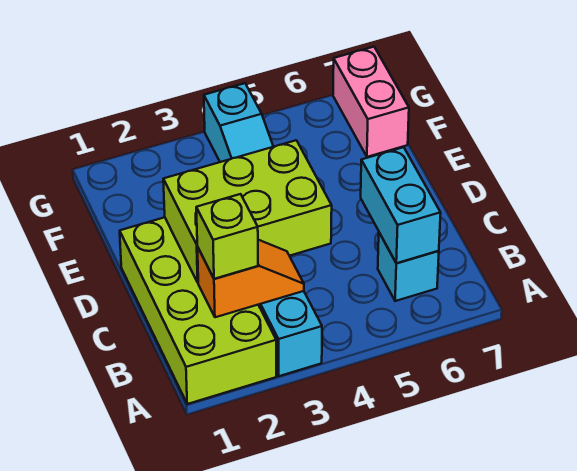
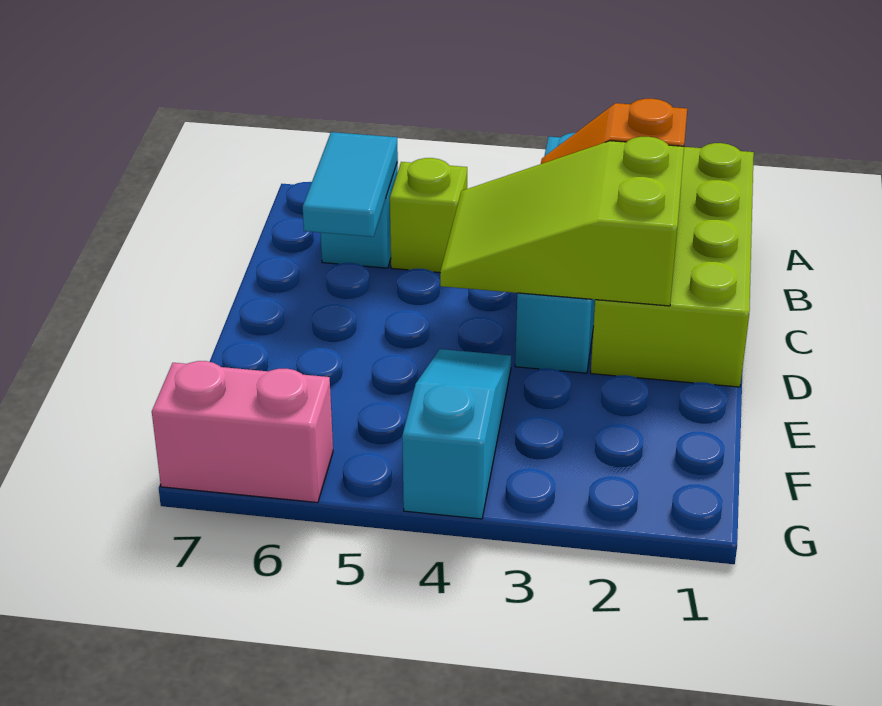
lime 1x1 brick [196,194,258,279] -> lime 1x1 brick moved to [390,158,467,273]
cyan 1x2 brick [361,147,441,263] -> cyan 1x2 tile [303,132,398,237]
lime 2x3 brick [163,140,332,282] -> lime 2x3 slope [440,137,684,306]
pink 1x2 brick [333,47,409,157] -> pink 1x2 brick turned to [152,361,333,503]

